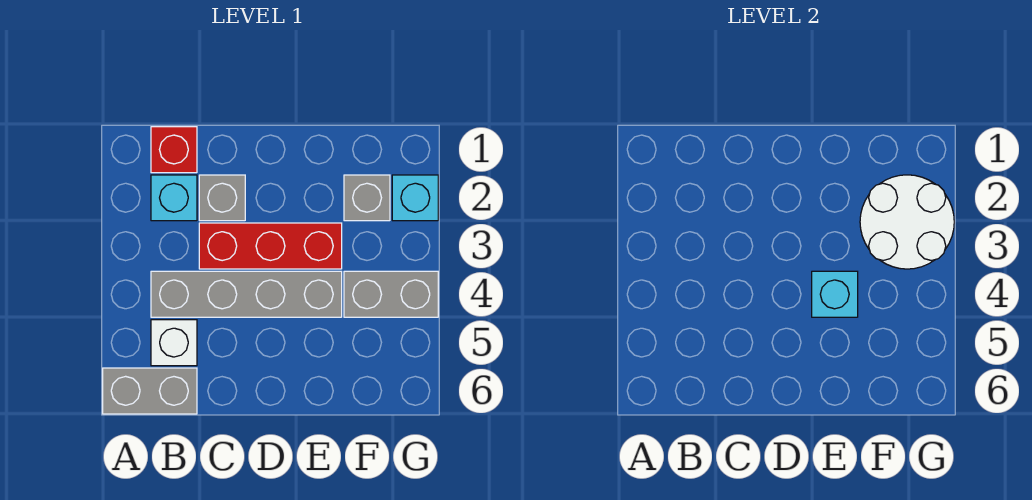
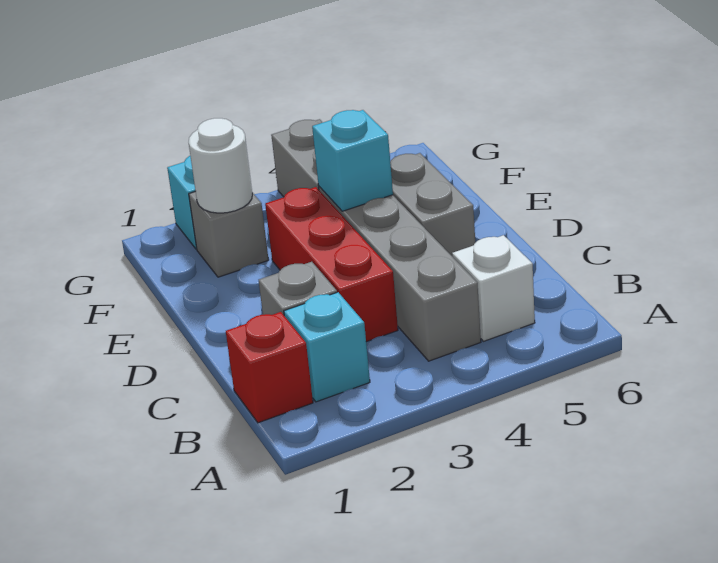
grey 1x2 brick [103,368,197,414] -> grey 1x2 brick moved to [390,153,475,256]
white 2x2 round brick [860,175,954,269] -> white 1x1 round brick [189,118,252,213]

